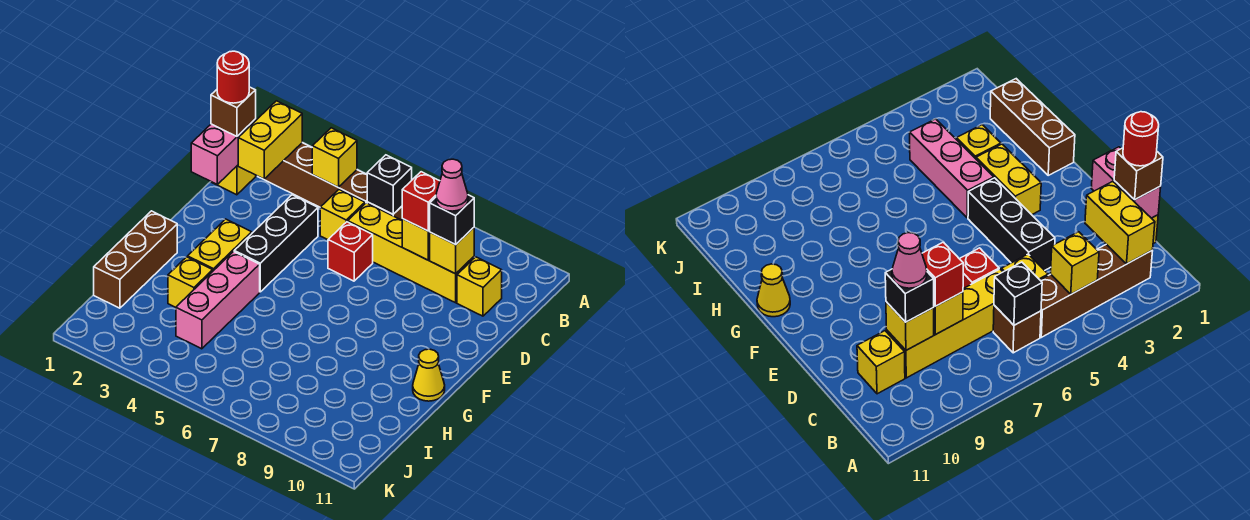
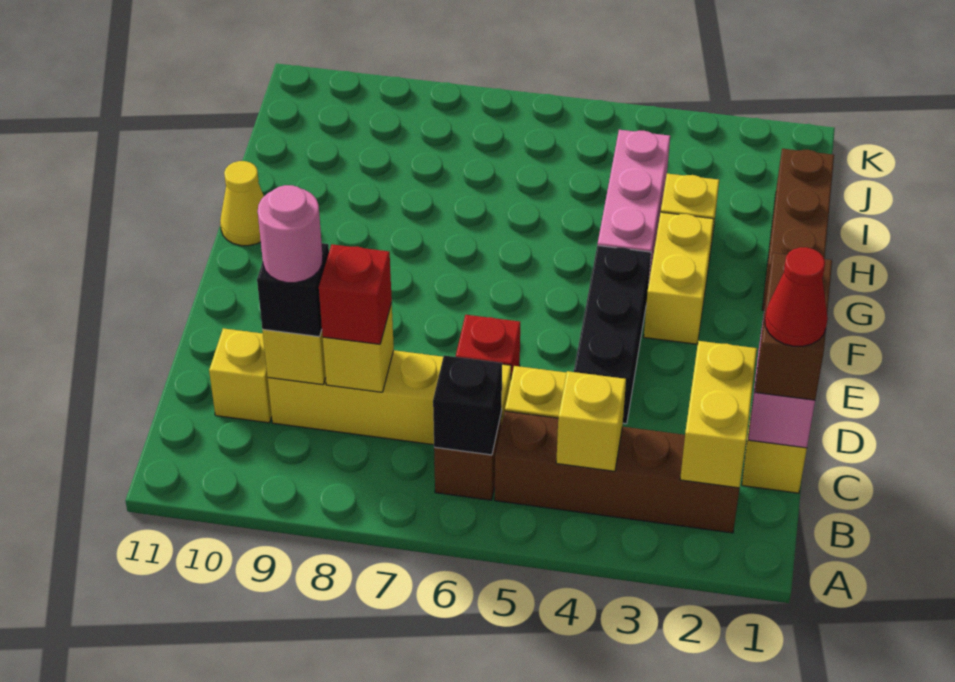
brown 1x1 brick [211,87,256,136] -> brown 1x2 brick [755,253,832,400]
red 1x1 round brick [217,51,249,103] -> red 1x1 cone [765,247,828,346]
pink 1x1 cone [436,159,468,211] -> pink 1x1 round brick [258,185,323,283]

